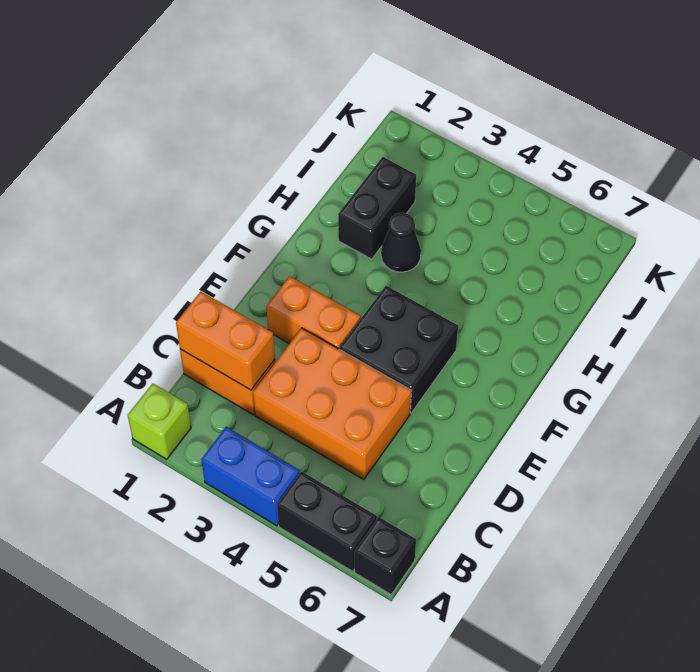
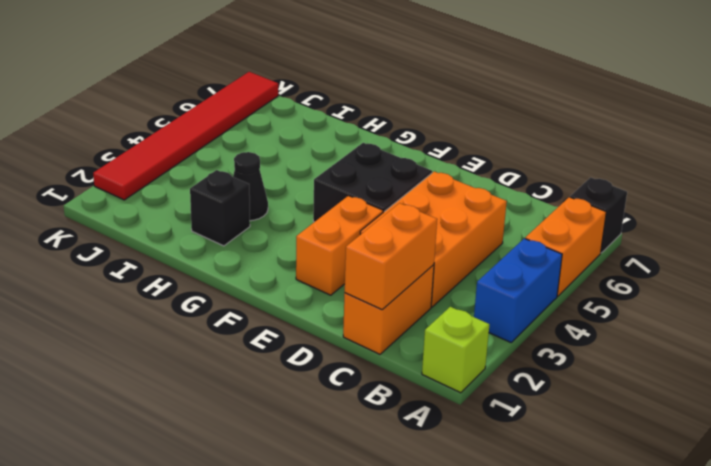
black 1x2 brick [277,471,377,571] -> orange 1x2 brick [525,197,606,296]
black 1x2 brick [338,157,416,259] -> black 1x1 brick [190,170,250,246]
none -> red 1x6 tile [93,72,278,200]

